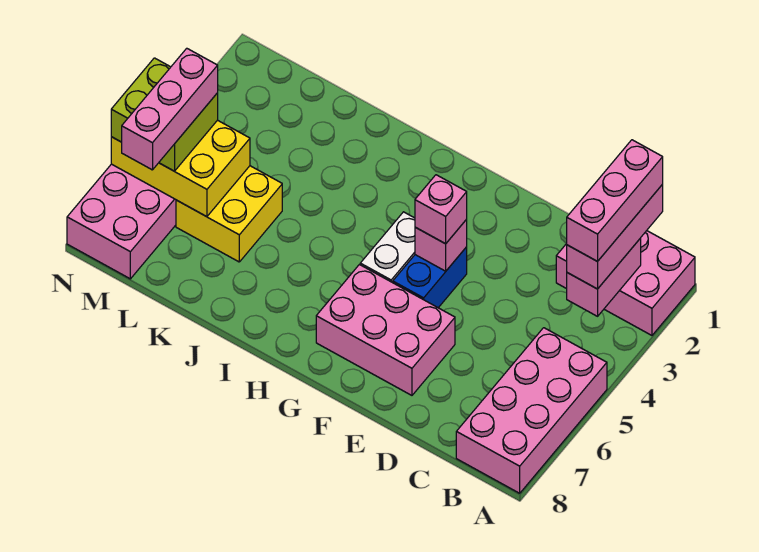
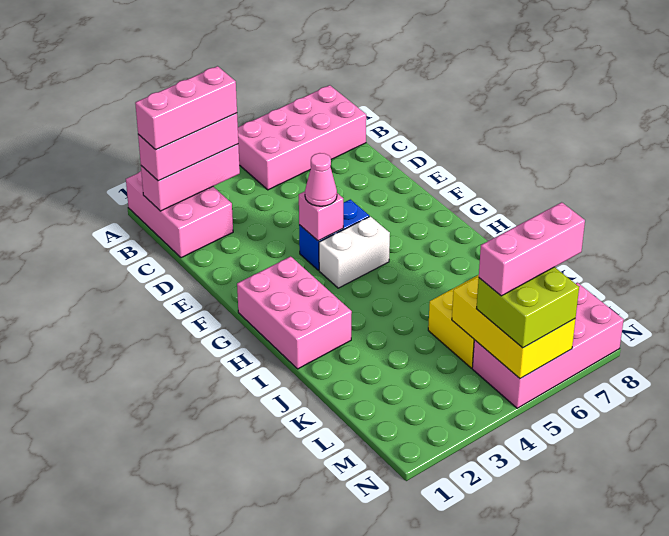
pink 1x2 brick [567,238,641,316] -> pink 1x3 brick [141,144,240,211]
pink 2x3 brick [316,265,455,395] -> pink 2x3 brick moved to [237,256,352,369]
pink 1x1 brick [415,175,467,244] -> pink 1x1 cone [305,153,337,206]

